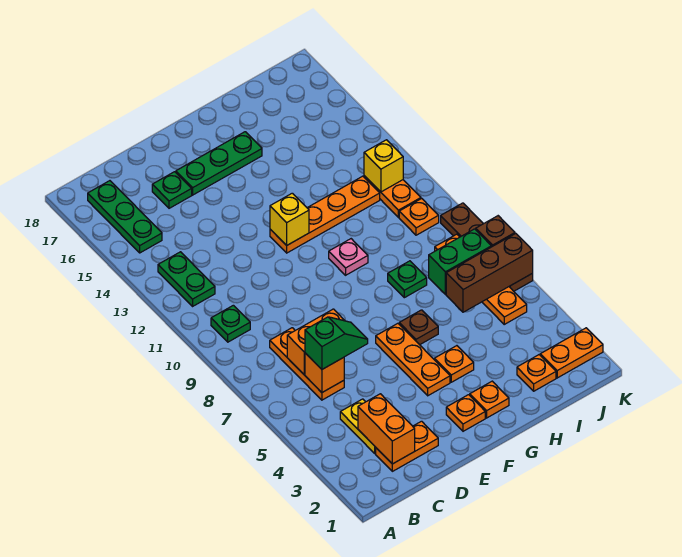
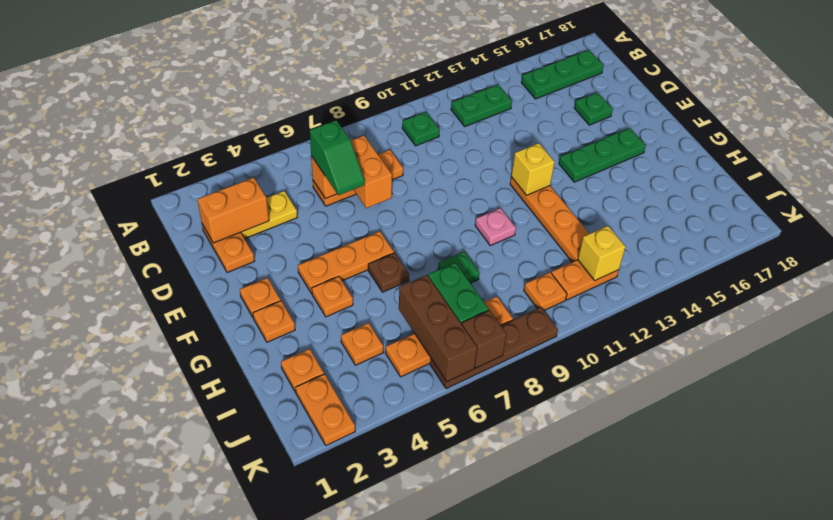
green 1x3 plate [176,132,262,195] -> green 1x3 plate turned to [559,128,646,182]
none -> orange 1x1 plate [341,323,383,365]

